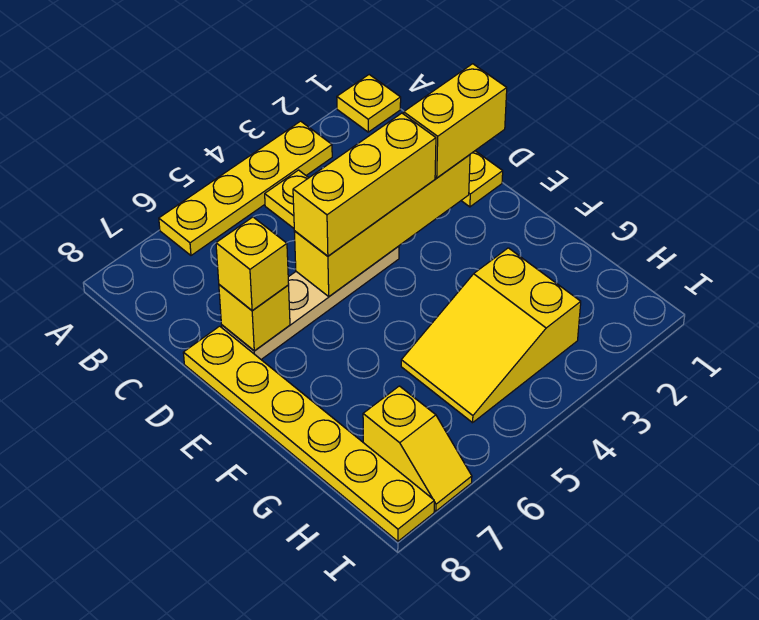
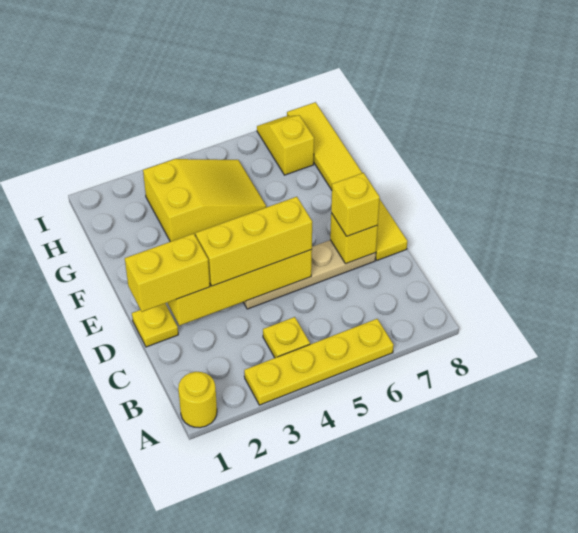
yellow 1x1 plate [337,75,401,132] -> yellow 1x1 round brick [178,372,217,428]
yellow 1x6 plate [183,326,434,541] -> yellow 1x6 tile [287,102,407,260]

